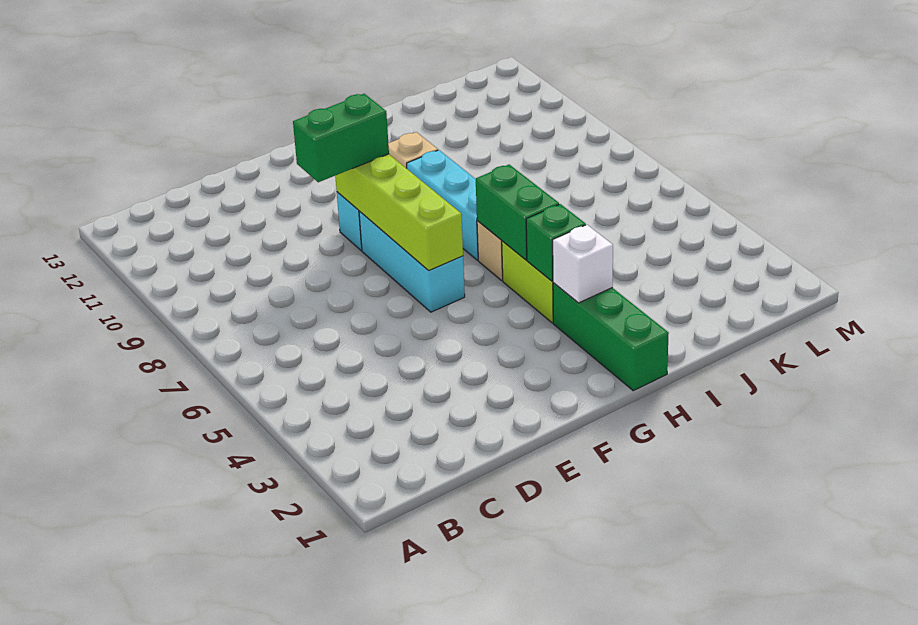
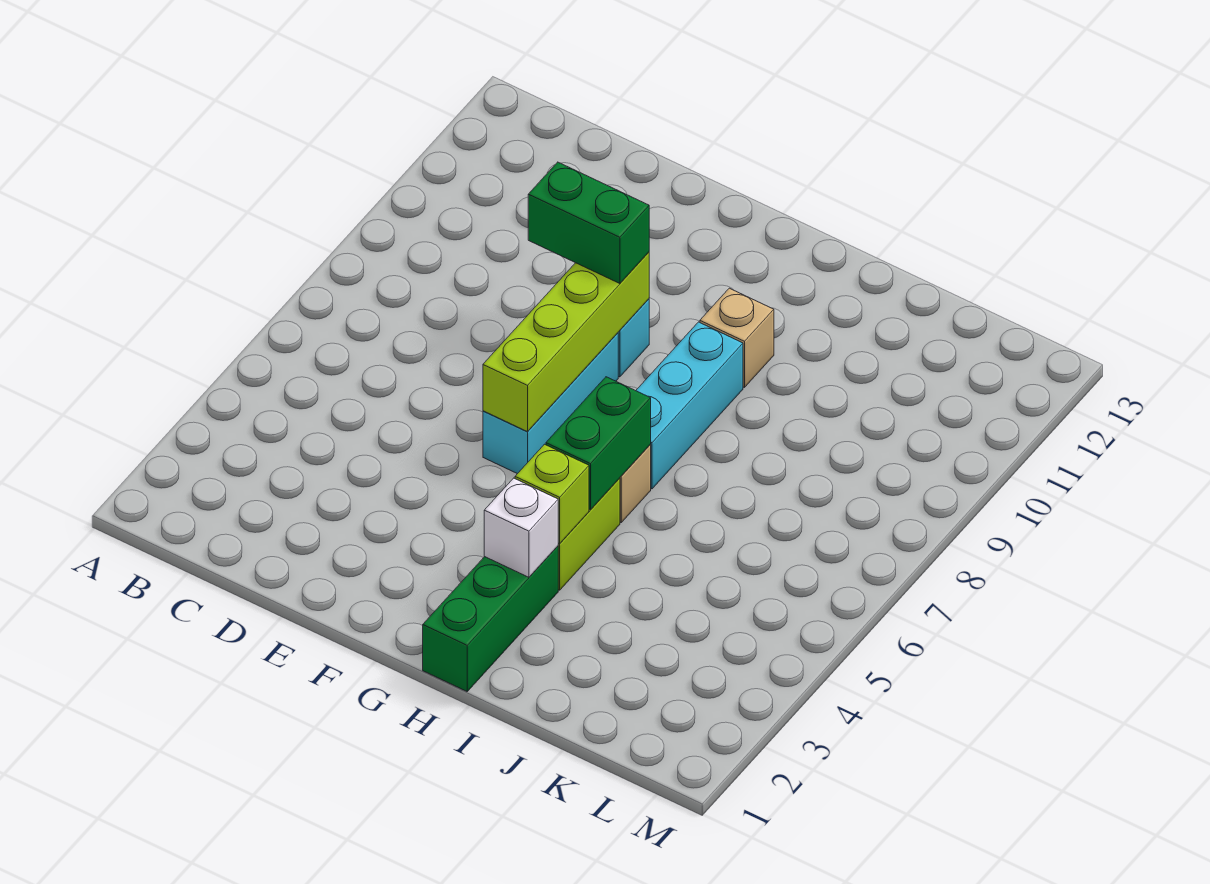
green 1x1 brick [526,204,586,281] -> lime 1x1 brick [515,444,589,543]

